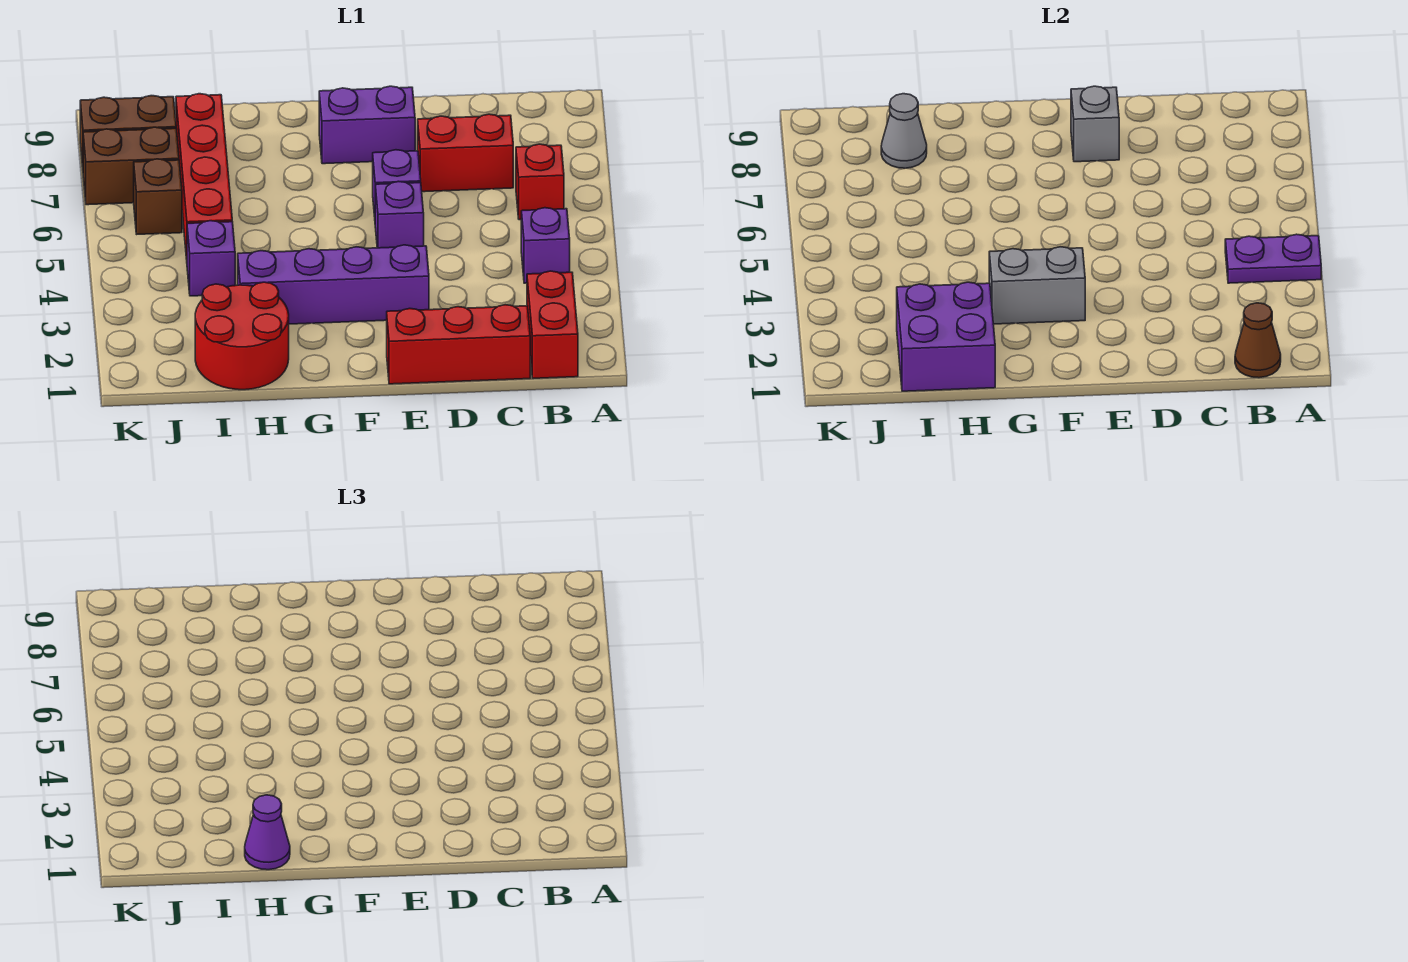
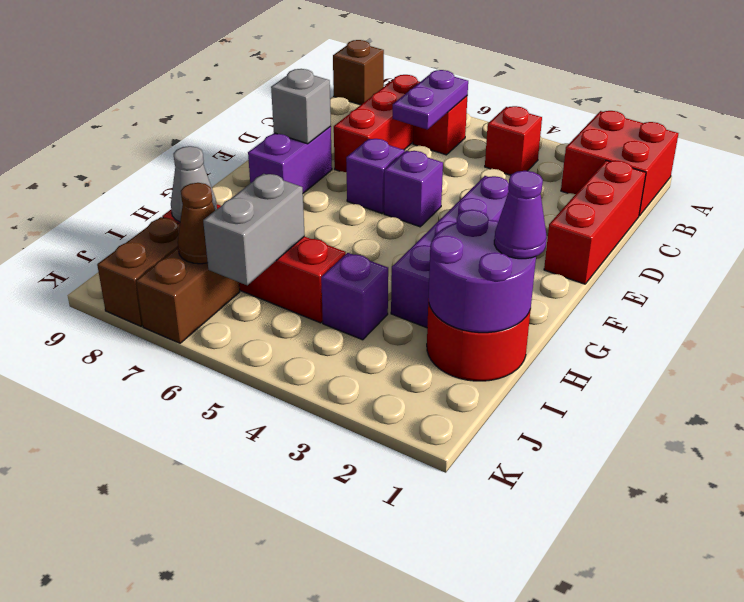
purple 1x2 plate [1225,234,1321,283] -> purple 1x2 plate moved to [393,70,468,130]
red 1x2 brick [527,271,578,378] -> red 2x2 brick [561,111,678,216]
brown 1x1 cone [1235,303,1281,378] -> brown 1x1 cone moved to [178,183,215,264]
purple 1x1 brick [521,208,570,283] -> red 1x1 brick [485,106,542,175]
red 1x2 brick [418,114,513,192] -> red 1x3 brick [334,75,420,172]
grey 1x2 brick [989,247,1085,324] -> grey 1x2 brick moved to [203,174,305,285]
purple 2x2 brick [897,282,995,391] -> purple 2x2 round brick [429,210,536,333]
brown 1x1 brick [134,159,182,234] -> brown 1x1 brick moved to [333,40,384,105]

